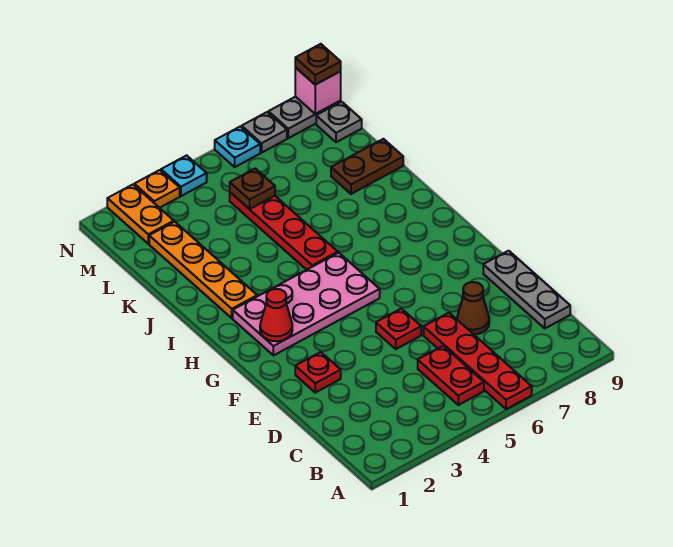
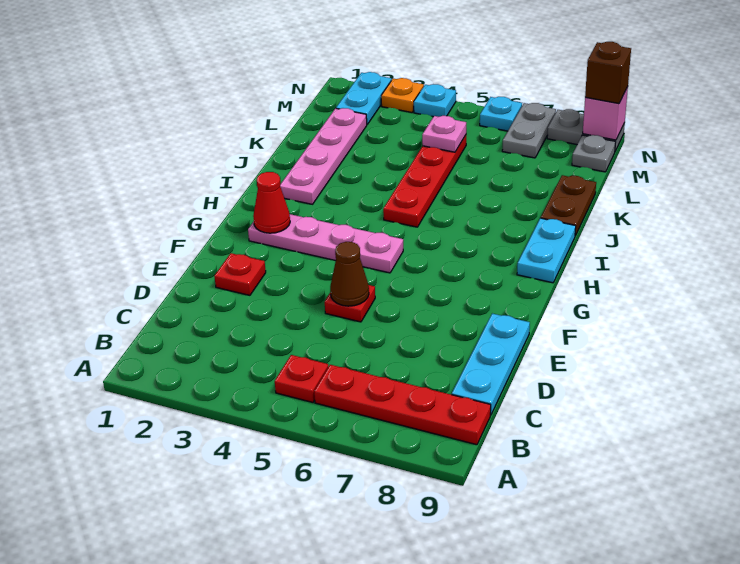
red 1x4 plate [424,313,532,409] -> red 1x4 plate turned to [314,365,491,445]
red 1x2 plate [418,346,484,405] -> red 1x1 plate [275,355,328,402]
grey 1x3 plate [483,251,570,328] -> cyan 1x3 plate [452,314,530,415]
brown 1x1 cone [457,282,489,334] -> brown 1x1 cone moved to [330,242,369,306]
pink 2x4 plate [233,253,380,355] -> pink 1x4 plate [248,214,403,273]
none -> cyan 1x2 plate [517,218,576,283]
orange 1x4 plate [149,222,257,318] -> pink 1x4 plate [280,108,367,204]
brown 1x2 plate [331,139,403,194] -> brown 1x2 plate turned to [541,175,596,236]
brown 1x1 plate [230,168,275,209] -> pink 1x1 plate [422,116,466,152]
orange 1x2 plate [107,185,174,244] -> cyan 1x2 plate [336,72,392,124]
grey 1x1 plate [242,112,287,153] -> grey 1x2 plate [502,103,556,158]
brown 1x1 plate [295,44,341,85] -> brown 1x1 brick [585,42,631,104]

